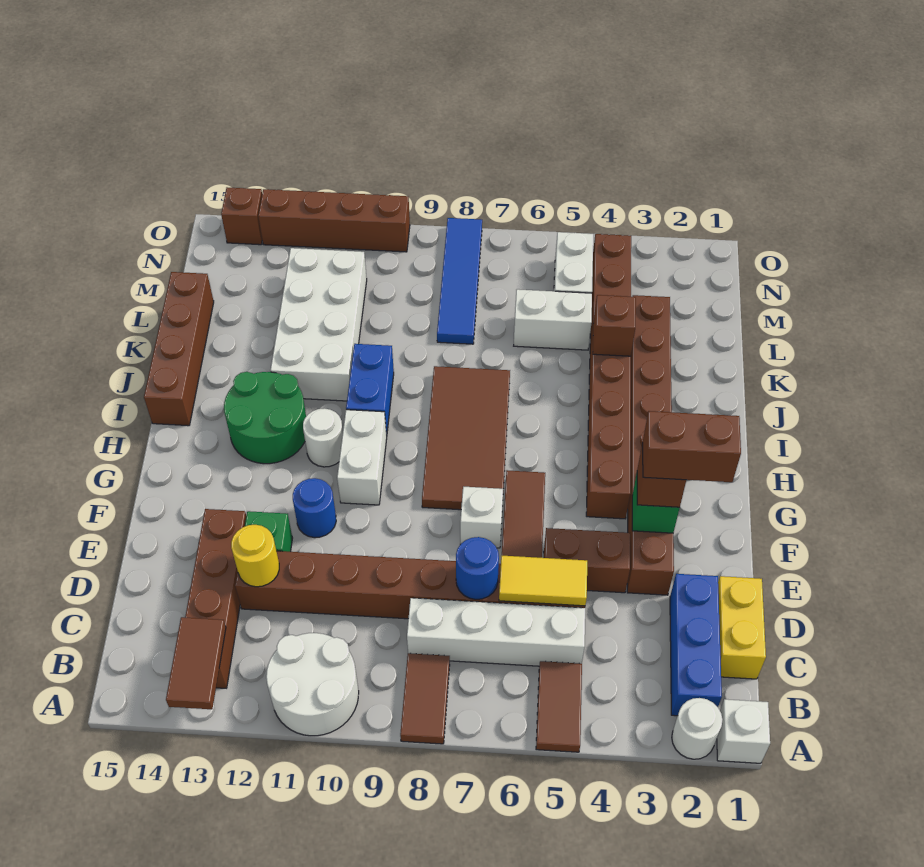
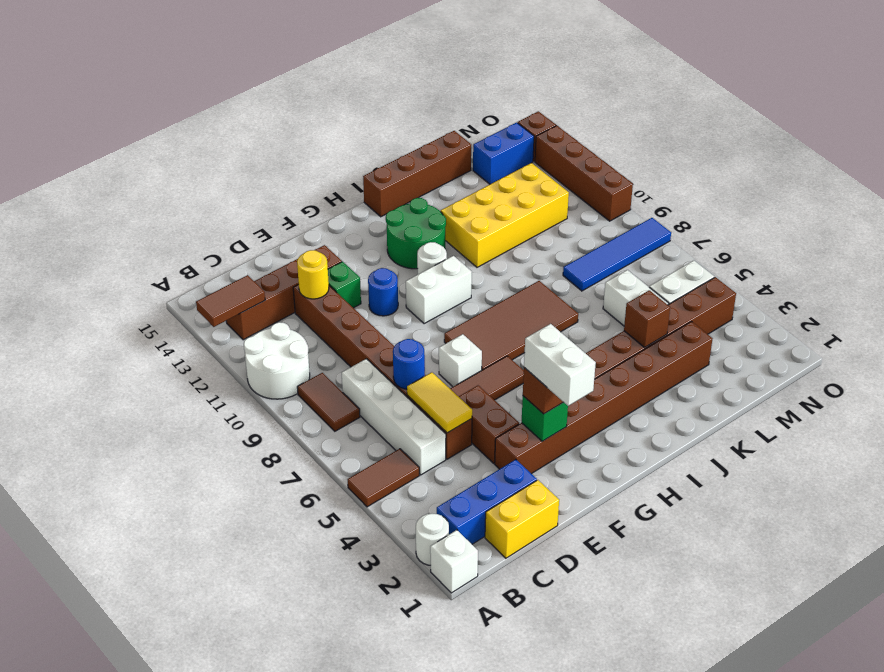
brown 1x2 tile [400,653,450,744] -> brown 1x2 tile turned to [297,373,360,431]
brown 1x2 brick [642,411,741,482] -> white 1x2 brick [524,324,596,406]
blue 1x2 brick [346,344,394,435] -> blue 1x2 brick moved to [473,123,534,184]
white 2x4 brick [270,248,367,401] -> yellow 2x4 brick [441,163,569,267]

